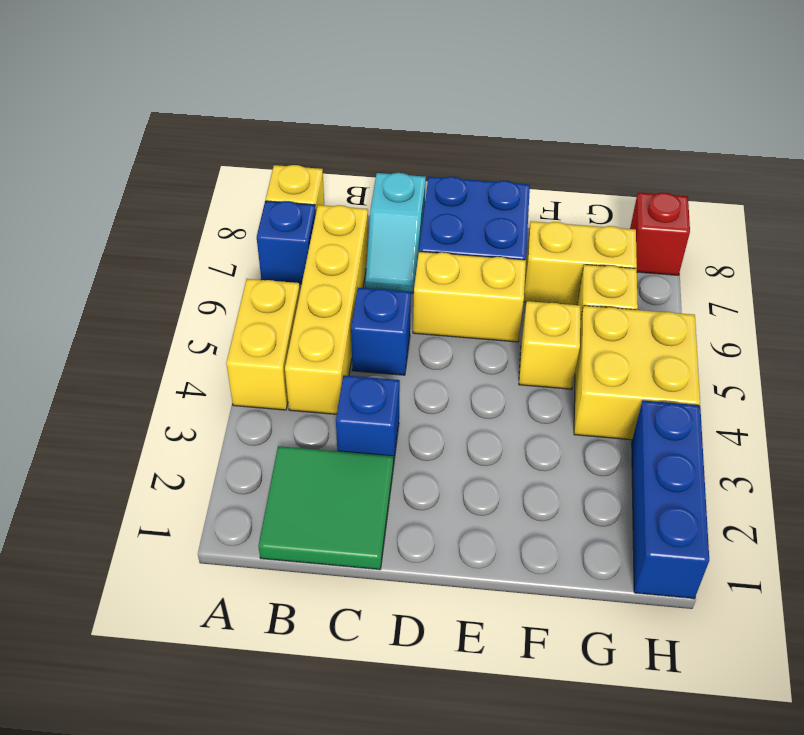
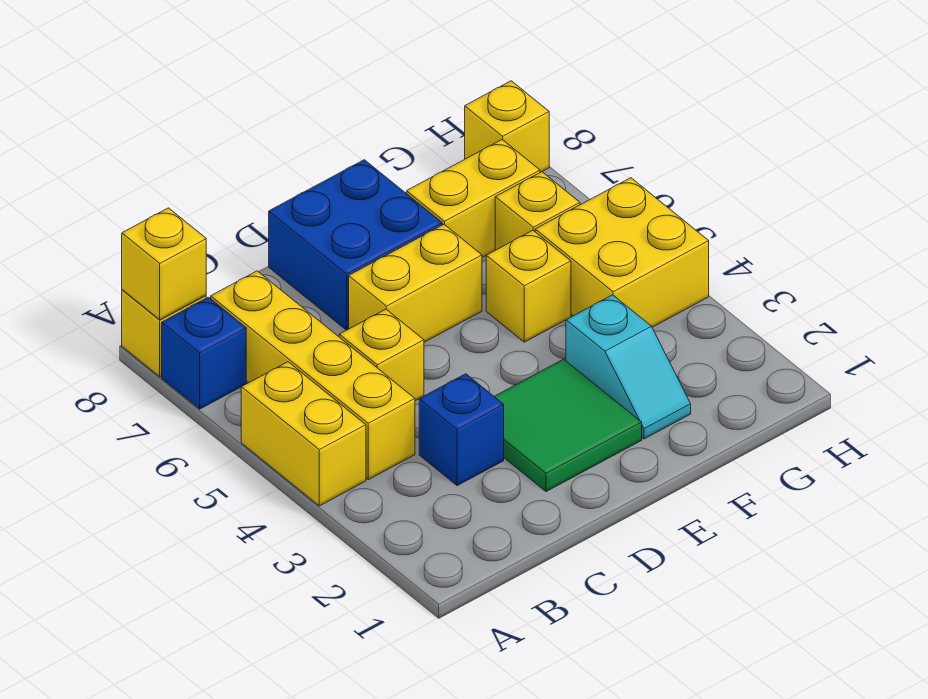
none -> yellow 1x1 brick [122,208,206,320]
green 2x2 tile [258,446,393,570] -> green 2x2 tile moved to [494,359,642,492]
blue 1x1 brick [351,288,411,375] -> yellow 1x1 brick [339,309,424,401]
cyan 1x2 slope [365,173,426,293] -> cyan 1x2 slope moved to [566,295,691,439]
blue 1x3 brick [632,401,709,598] -> none
red 1x1 brick [630,192,690,275] -> yellow 1x1 brick [465,81,549,172]

